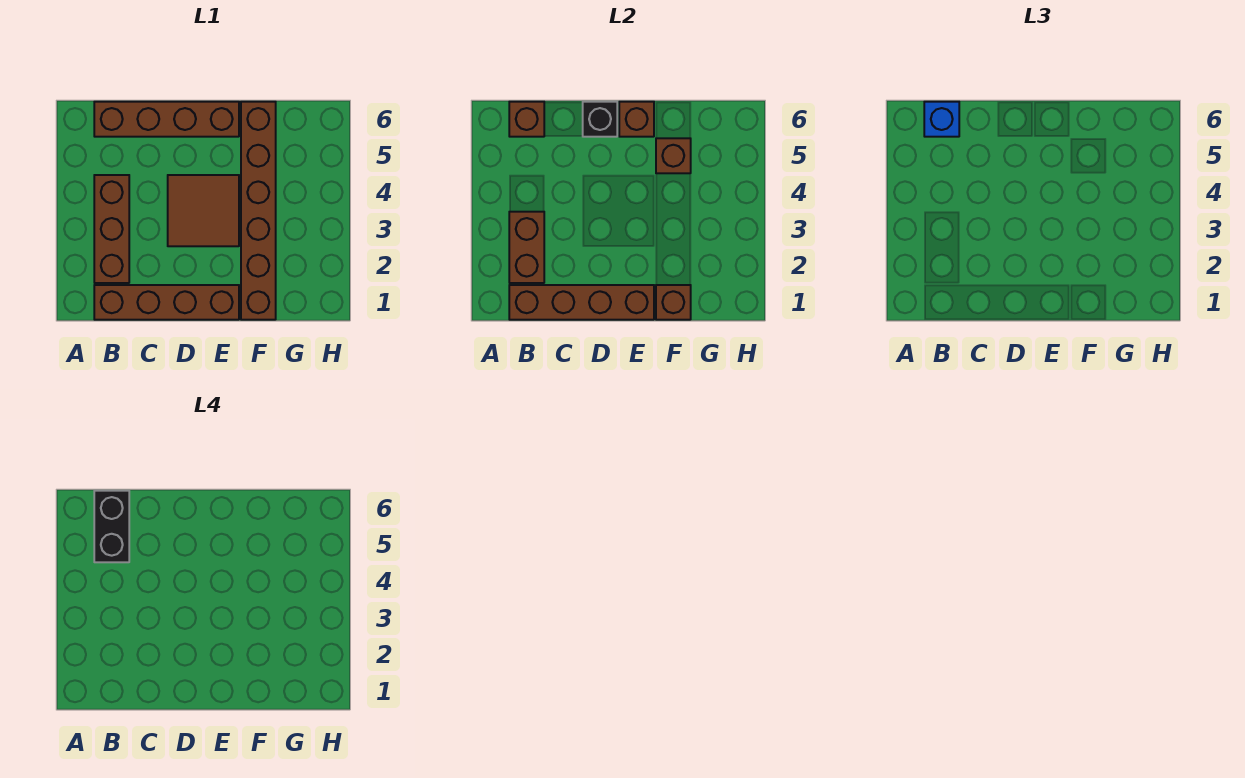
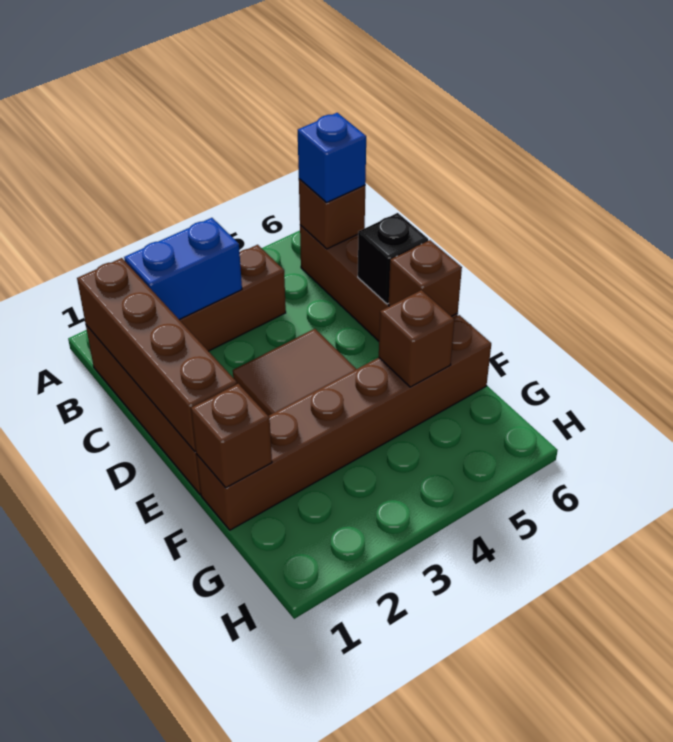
brown 1x2 brick [509,212,544,283] -> blue 1x2 brick [124,218,242,320]
black 1x2 brick [94,491,129,562] -> none

